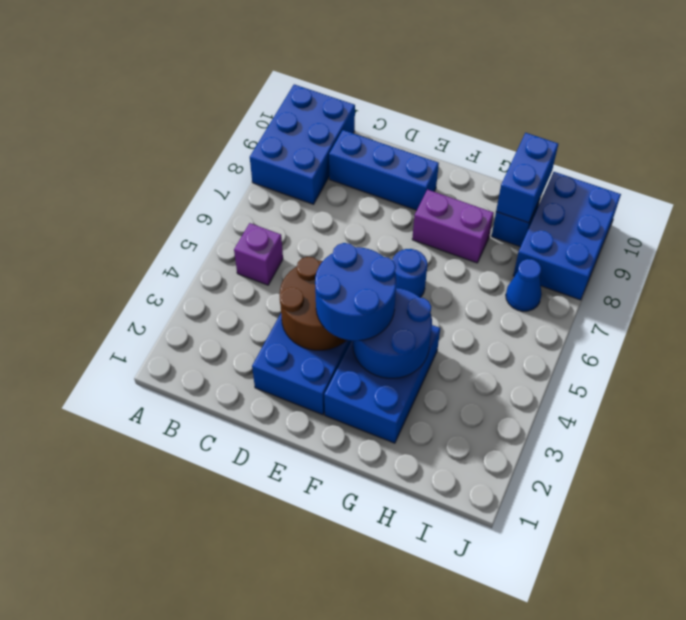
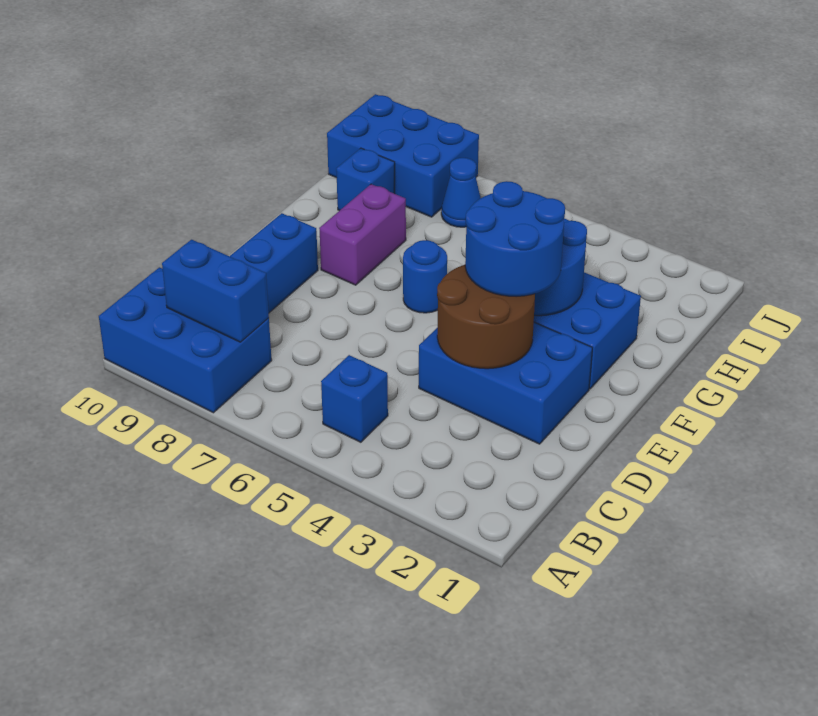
purple 1x1 brick [234,223,283,285] -> blue 1x1 brick [321,355,388,442]
blue 1x2 brick [496,133,558,223] -> blue 1x2 brick moved to [162,240,269,342]

